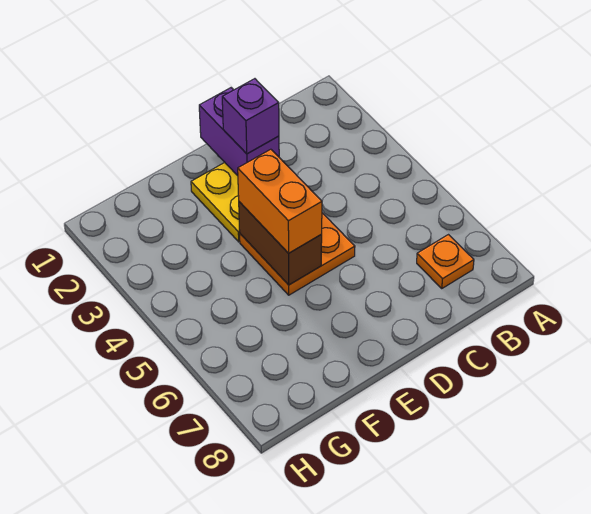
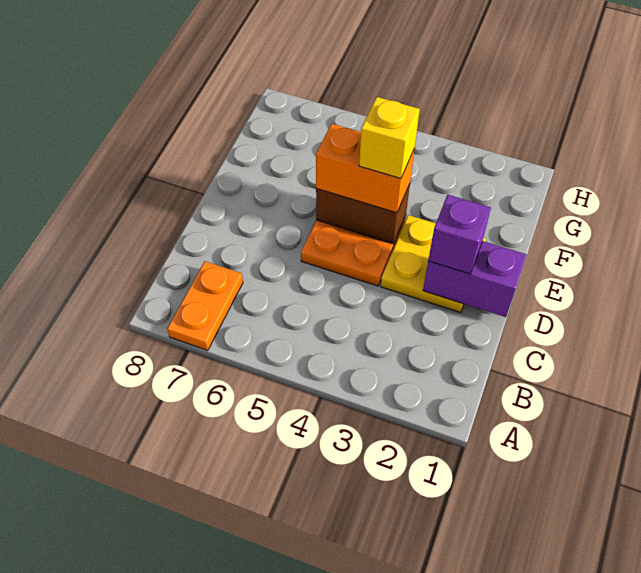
orange 1x1 plate [417,235,474,288] -> orange 1x2 plate [167,261,243,350]
none -> yellow 1x1 brick [359,97,420,179]

